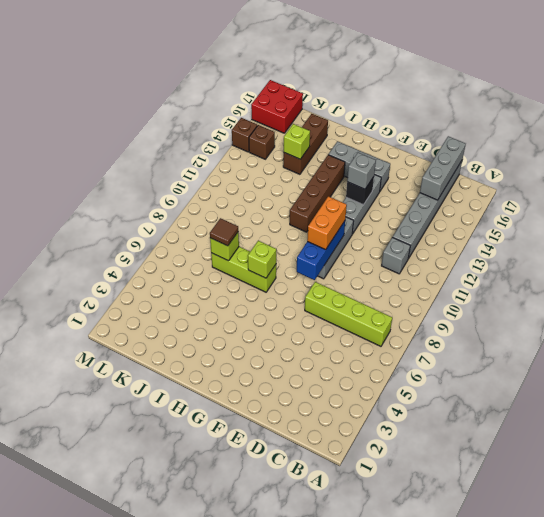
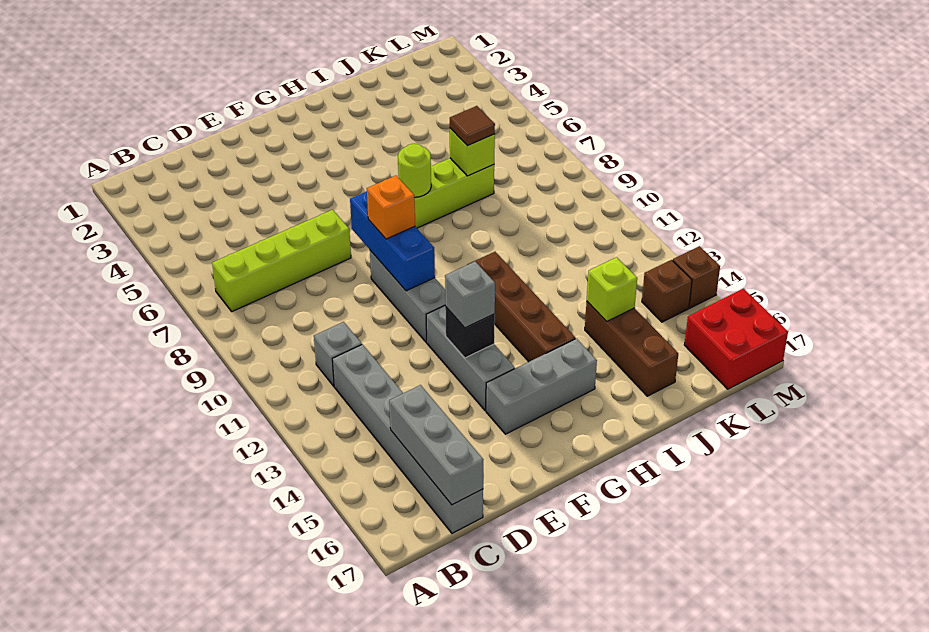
orange 1x2 brick [307,196,347,250] -> orange 1x1 brick [367,176,415,239]
lime 1x1 brick [248,241,276,278] -> lime 1x1 round brick [398,144,431,197]

